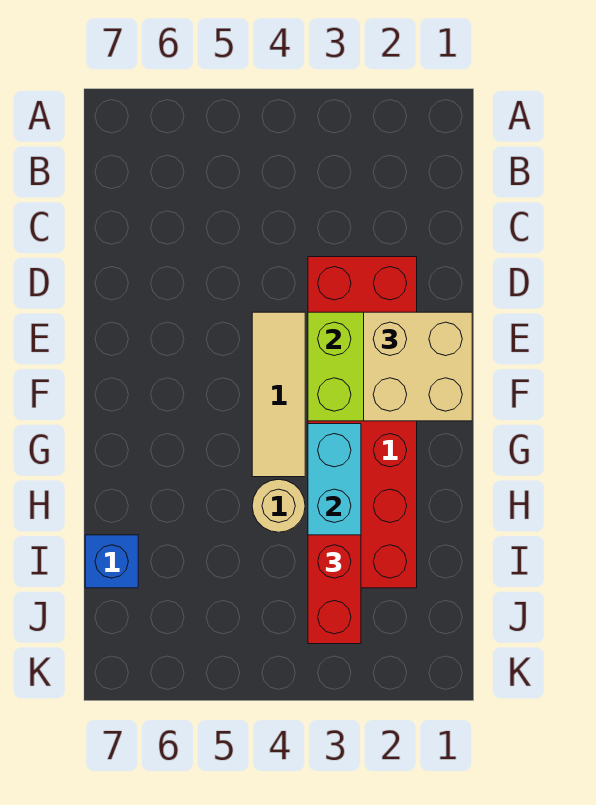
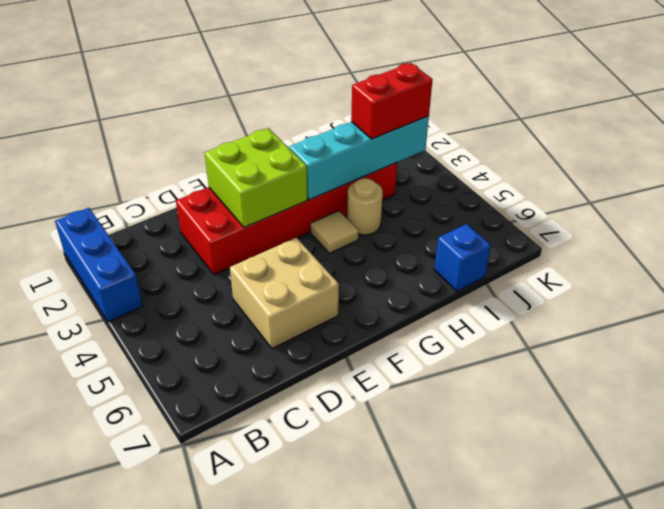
none -> blue 1x3 brick [55,208,143,322]
tan 2x2 brick [364,312,472,421] -> tan 2x2 brick moved to [230,238,339,349]
tan 1x3 tile [252,312,305,477] -> tan 1x1 tile [310,211,359,253]

